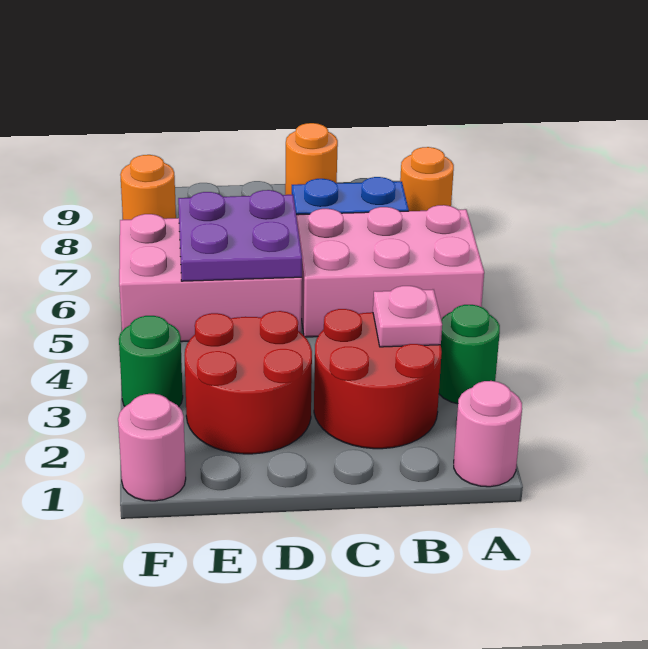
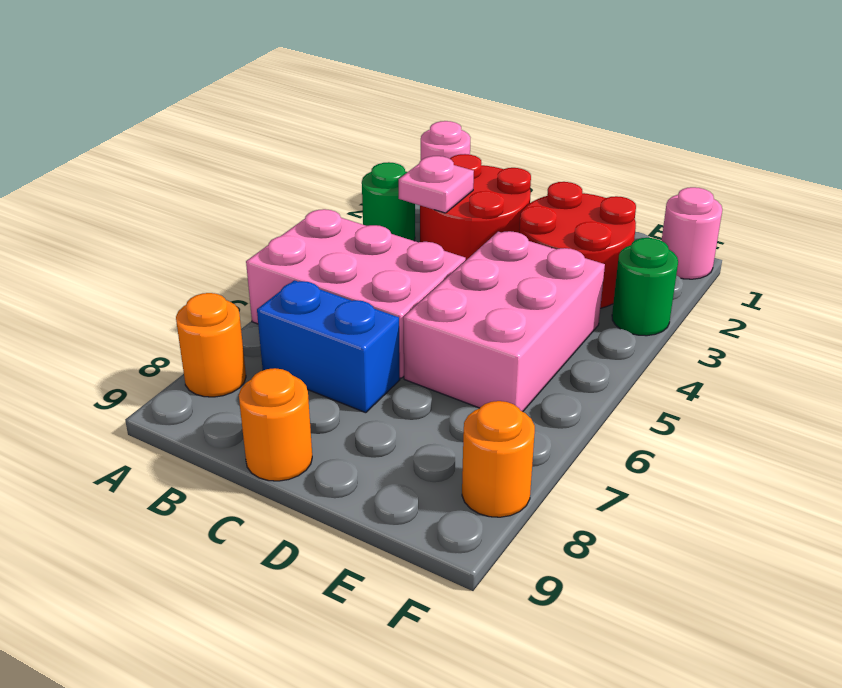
pink 2x3 brick [119,214,302,342] -> pink 2x3 brick turned to [403,231,605,412]
purple 2x2 plate [178,190,302,281] -> none

